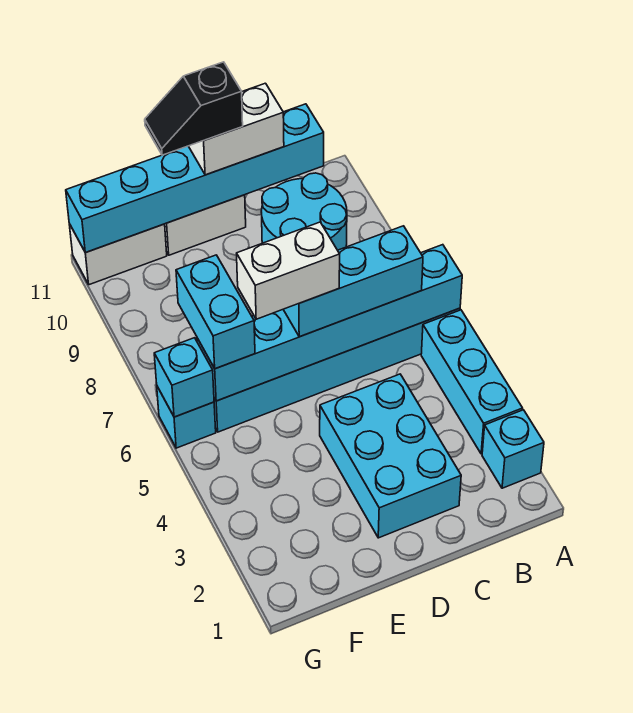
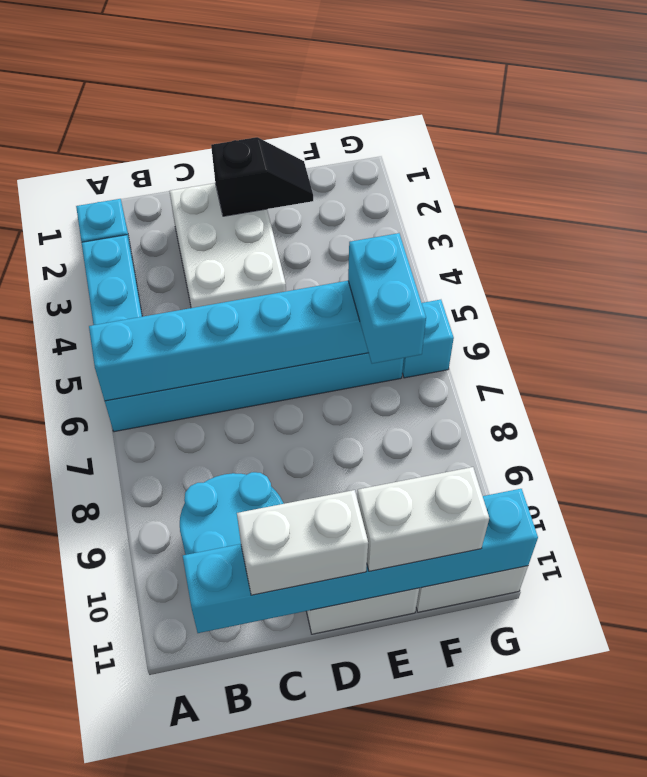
cyan 1x3 brick [283,226,423,337] -> none
cyan 2x3 brick [320,374,461,538] -> white 2x3 brick [169,183,286,308]
white 1x2 brick [237,222,340,319] -> white 1x2 brick moved to [357,467,489,571]
black 1x2 slope [145,62,243,155] -> black 1x2 slope moved to [211,137,313,216]
cyan 1x1 brick [154,338,214,417] -> none

